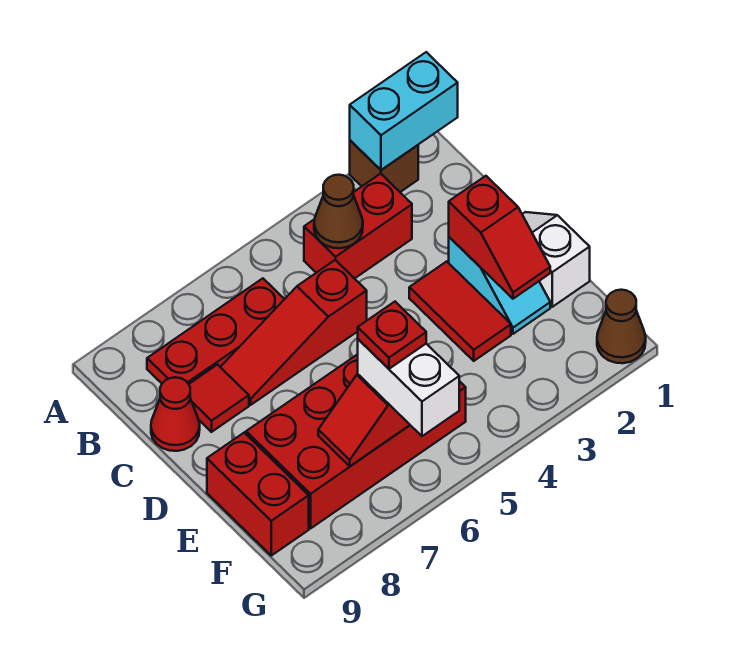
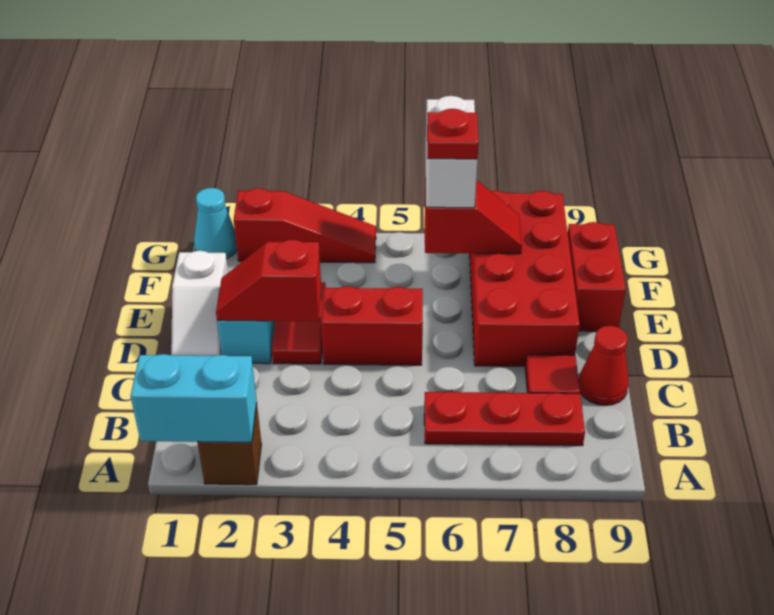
red 1x2 brick [304,174,412,279] -> red 1x2 brick moved to [321,286,423,365]
brown 1x1 cone [314,175,363,248] -> none
red 1x3 slope [221,260,367,405] -> red 1x3 slope moved to [234,188,376,263]
red 1x2 slope [449,176,550,299] -> red 1x2 slope turned to [216,240,321,321]
red 2x4 brick [246,354,466,528] -> red 2x4 brick turned to [470,190,580,366]
brown 1x1 cone [597,290,646,363] -> cyan 1x1 cone [194,188,237,259]

